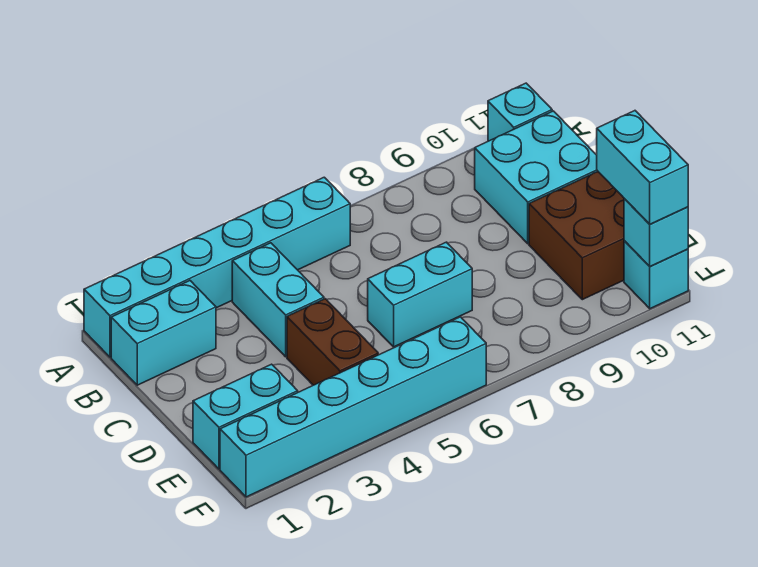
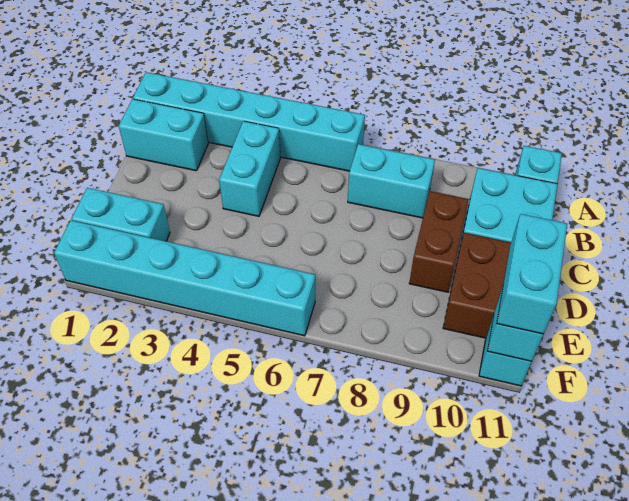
brown 1x2 brick [287,299,378,385] -> brown 1x2 brick moved to [409,191,469,292]
cyan 1x2 brick [368,242,472,347] -> cyan 1x2 brick moved to [348,144,435,218]

